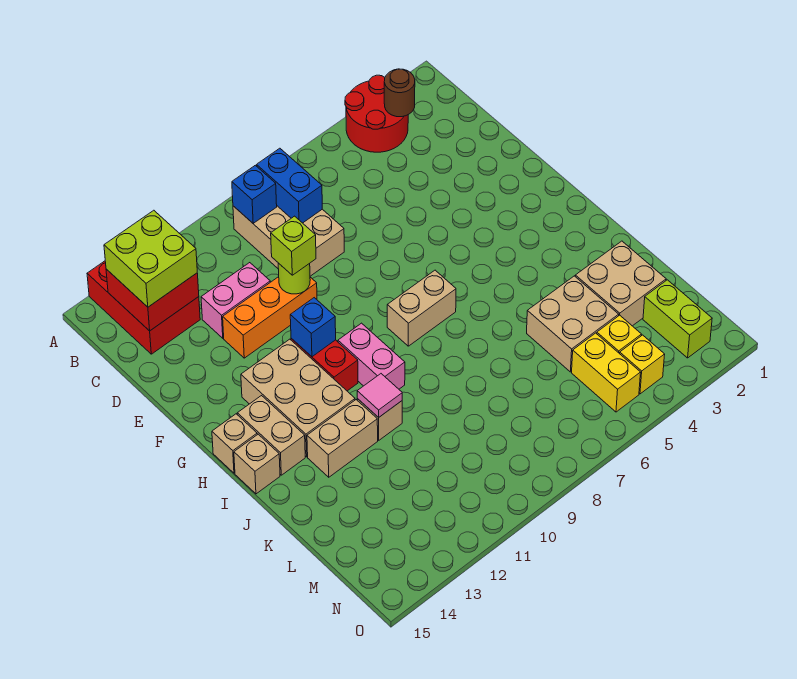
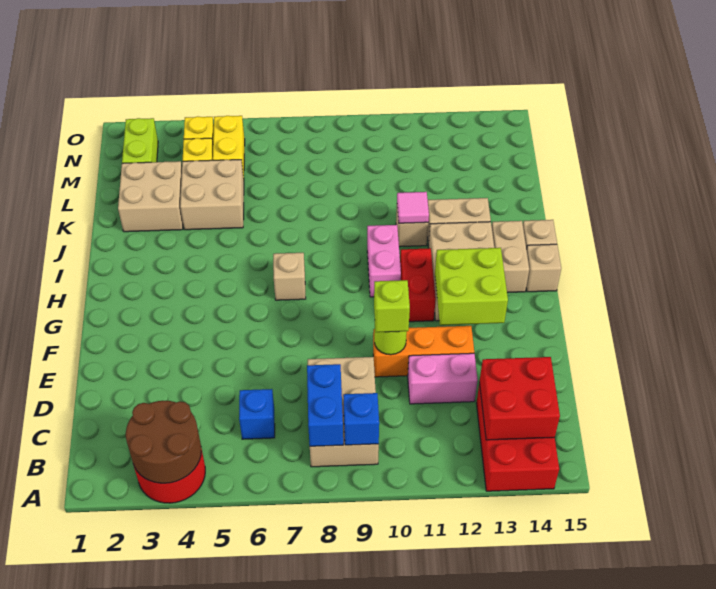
brown 1x1 round brick [384,69,415,117] -> brown 2x2 round brick [126,401,201,483]
lime 2x2 brick [104,210,197,307] -> lime 2x2 brick moved to [435,248,508,325]
blue 1x1 brick [290,298,336,357] -> blue 1x1 brick moved to [239,389,275,439]
tan 1x2 brick [387,270,456,346] -> tan 1x1 brick [273,253,306,300]

